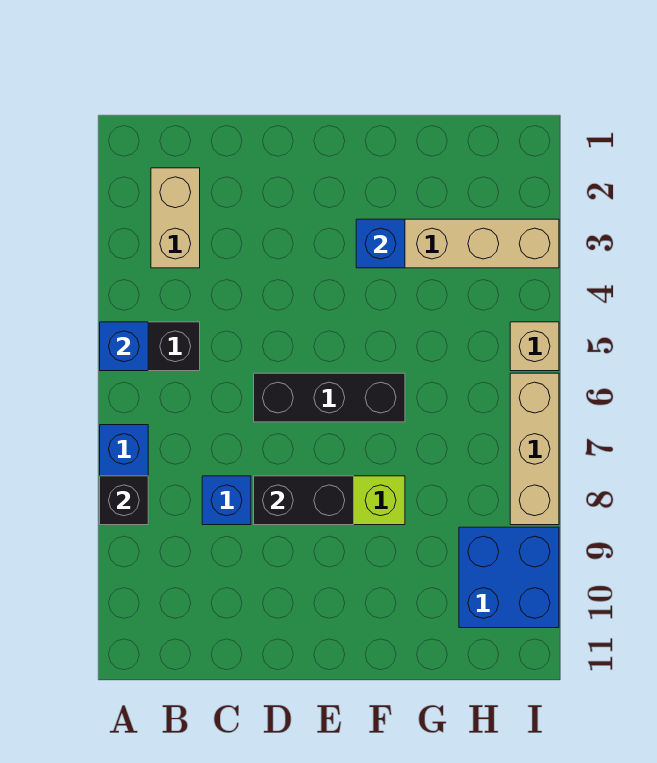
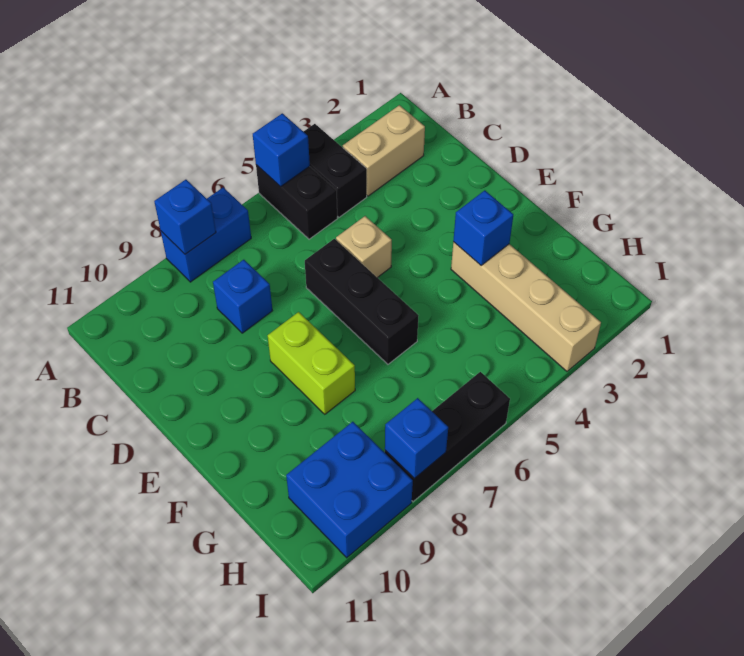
black 1x1 brick [100,476,148,525] -> blue 1x1 brick [154,180,216,254]
black 1x2 brick [254,476,354,525] -> black 1x2 brick moved to [303,124,367,217]
tan 1x1 brick [510,322,559,371] -> tan 1x1 brick moved to [336,216,392,278]
tan 1x3 brick [510,373,559,525] -> black 1x3 brick [385,372,510,502]
none -> blue 1x1 brick [385,398,448,479]

